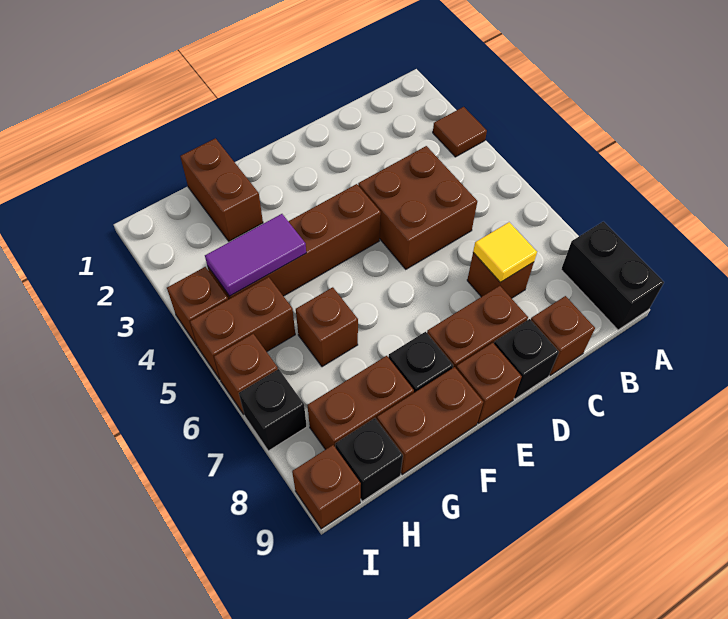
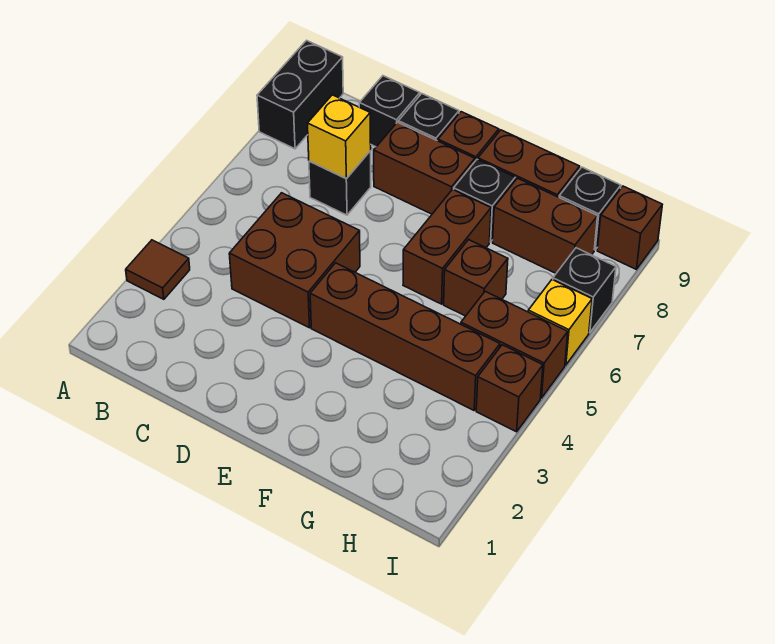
brown 1x1 brick [467,253,534,298] -> black 1x1 brick [309,151,371,215]
yellow 1x1 tile [473,222,537,282] -> yellow 1x1 brick [308,95,371,179]
brown 1x1 brick [531,296,595,375] -> black 1x1 brick [359,76,420,147]
brown 1x2 brick [180,138,263,241] -> brown 1x2 brick moved to [403,189,491,304]
purple 1x2 tile [205,214,306,296] -> none
brown 1x1 brick [214,334,278,414] -> yellow 1x1 brick [528,280,592,365]

